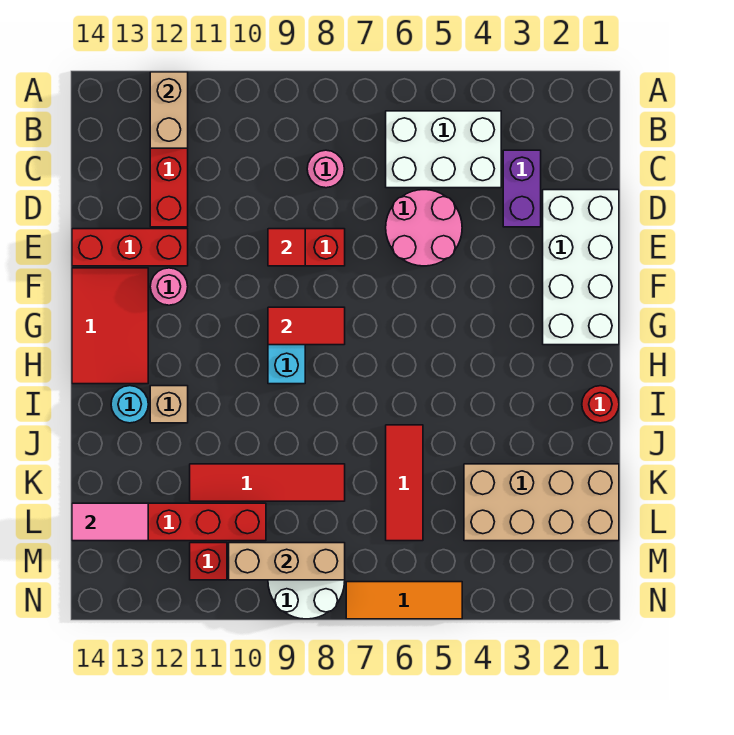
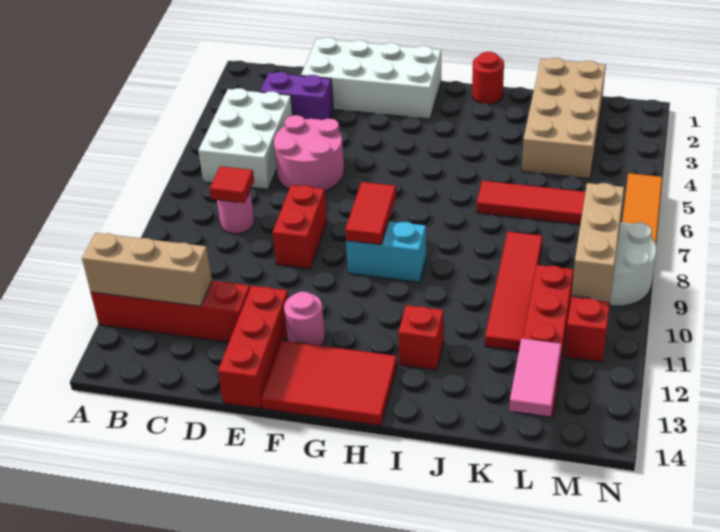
tan 1x2 brick [150,72,188,148] -> tan 1x3 brick [82,233,212,306]
red 1x1 tile [268,229,305,266] -> red 1x1 tile moved to [210,166,254,203]
tan 1x1 brick [150,386,188,423] -> red 1x1 brick [398,305,444,370]
cyan 1x1 round brick [111,386,148,423] -> none

